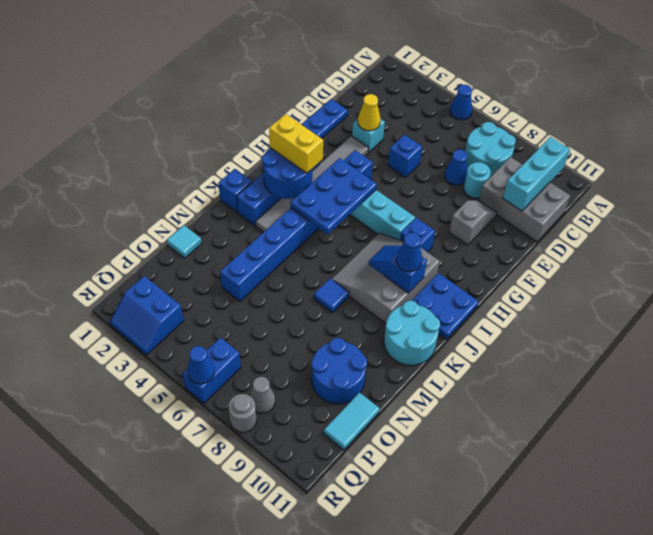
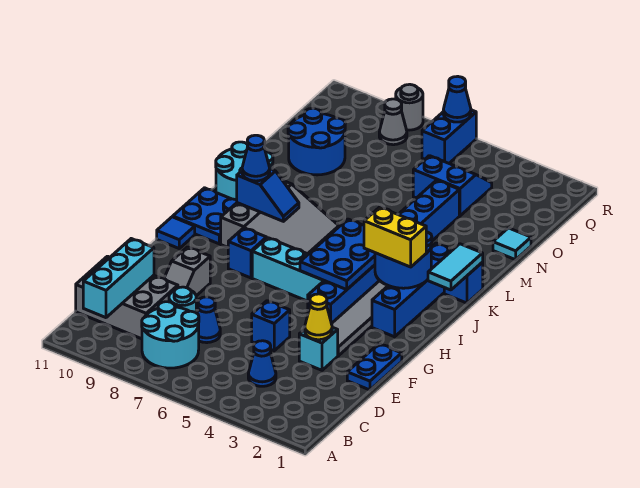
blue 1x1 cone [450,85,472,120] -> blue 1x1 cone moved to [248,341,276,386]
blue 1x1 tile [314,278,349,313] -> blue 1x1 tile moved to [157,217,195,248]
cyan 1x2 tile [324,393,380,450] -> cyan 1x2 tile moved to [428,244,483,290]
blue 2x2 slope [110,276,184,355] -> blue 2x2 slope moved to [413,156,492,216]

